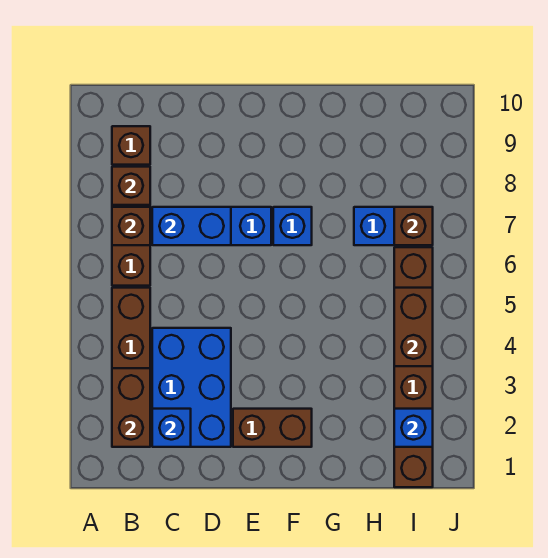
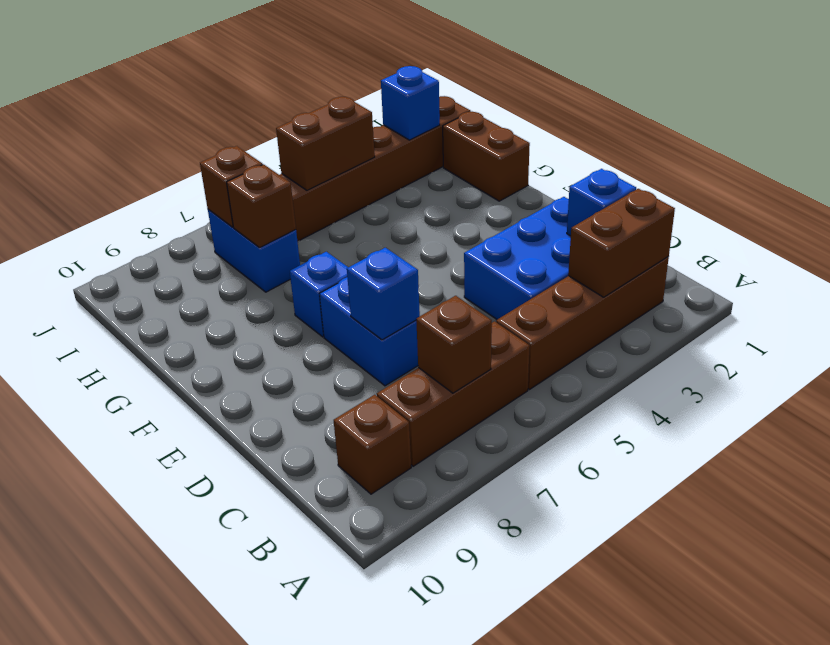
brown 1x1 brick [112,167,150,205] -> brown 1x1 brick moved to [227,165,296,248]
blue 1x2 brick [152,207,231,245] -> blue 1x1 brick [347,248,420,340]
brown 1x2 brick [233,409,312,447] -> brown 1x2 brick moved to [443,112,530,201]

